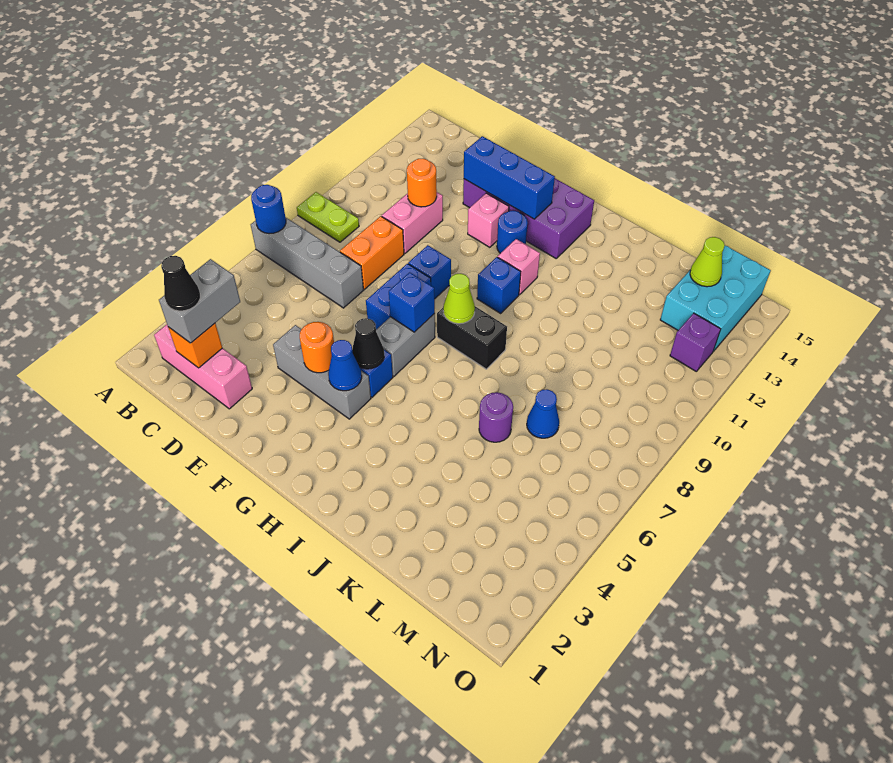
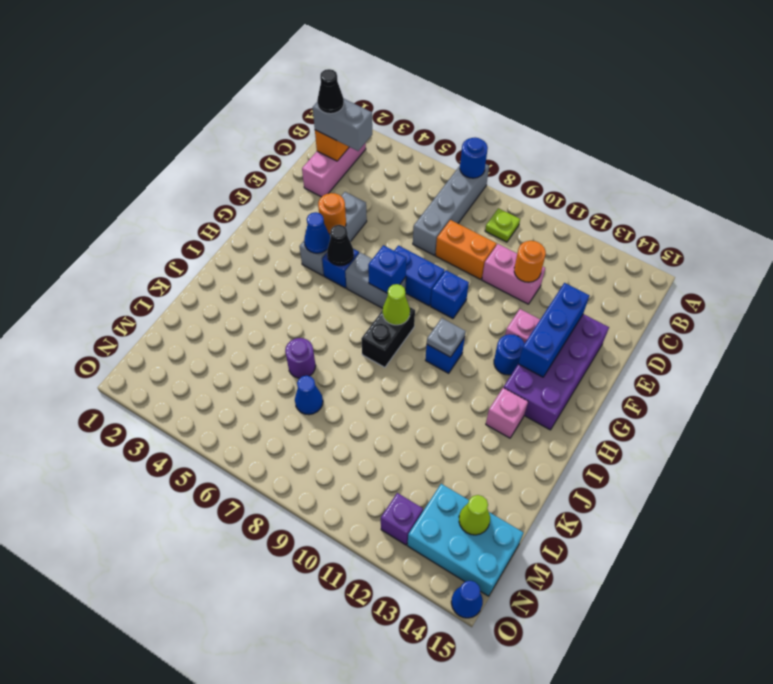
lime 1x2 plate [297,192,359,242] -> lime 1x1 plate [485,208,520,242]
none -> grey 1x1 plate [427,318,466,357]
pink 1x1 brick [498,239,540,295] -> pink 1x1 brick moved to [486,388,528,438]
none -> blue 1x1 cone [451,581,483,618]

